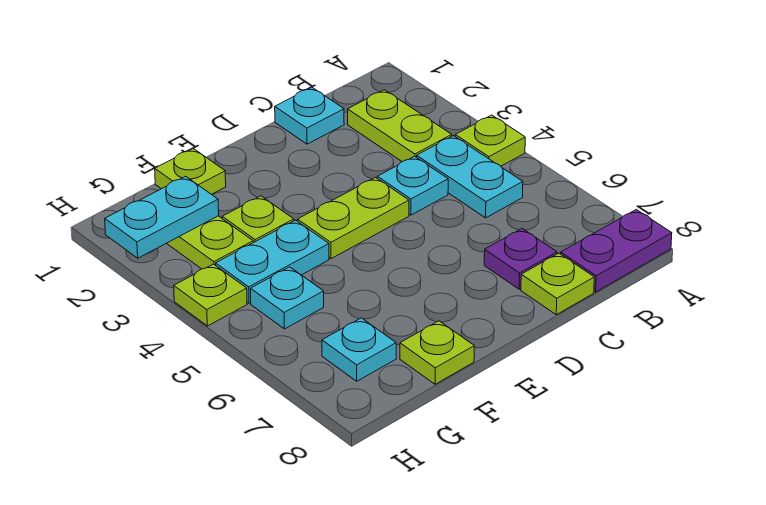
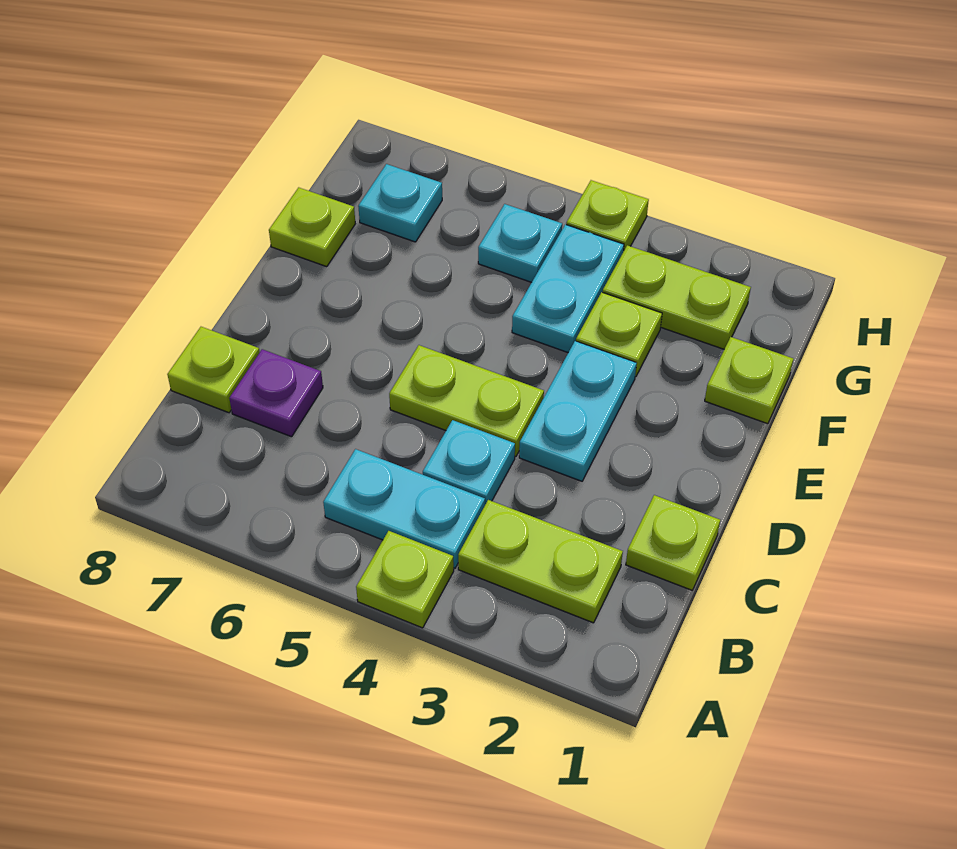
purple 1x2 plate [561,210,672,292] -> none
cyan 1x1 plate [275,87,344,144] -> lime 1x1 plate [626,495,720,590]
lime 1x2 plate [298,177,409,259] -> lime 1x2 plate turned to [389,345,544,457]
cyan 1x2 plate [105,176,219,258] -> cyan 1x2 plate moved to [519,341,637,481]

